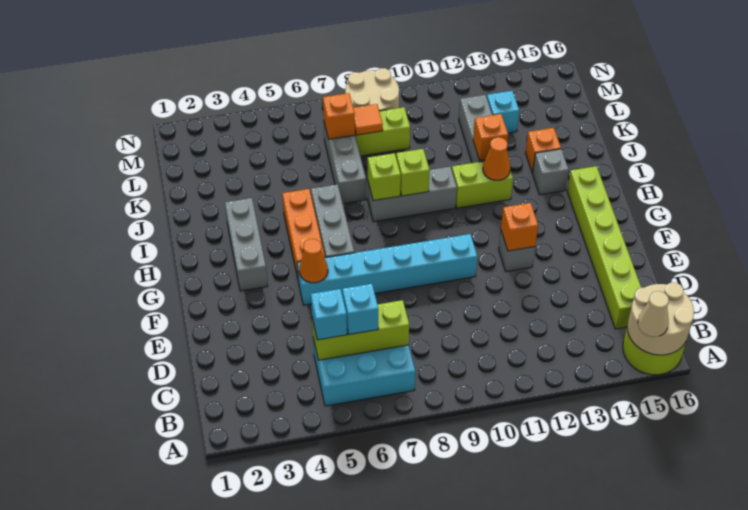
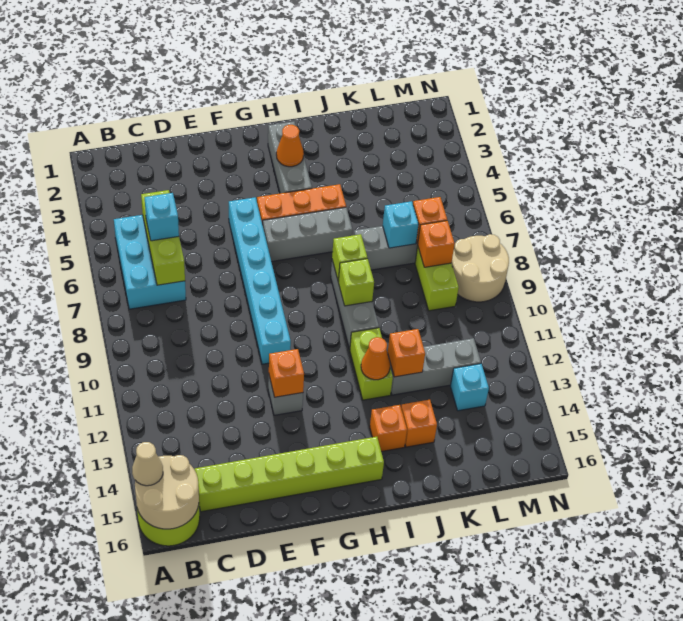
cyan 1x1 brick [311,289,347,340] -> cyan 1x1 brick moved to [383,201,419,248]
orange 1x1 cone [299,239,328,283] -> orange 1x1 cone moved to [276,125,304,167]
grey 1x3 brick [225,198,268,291] -> grey 1x3 brick turned to [268,121,312,193]
grey 1x1 brick [533,149,569,195] -> orange 1x1 brick [370,405,407,452]
orange 1x1 tile [353,104,383,135] -> orange 1x1 brick [418,221,455,267]

